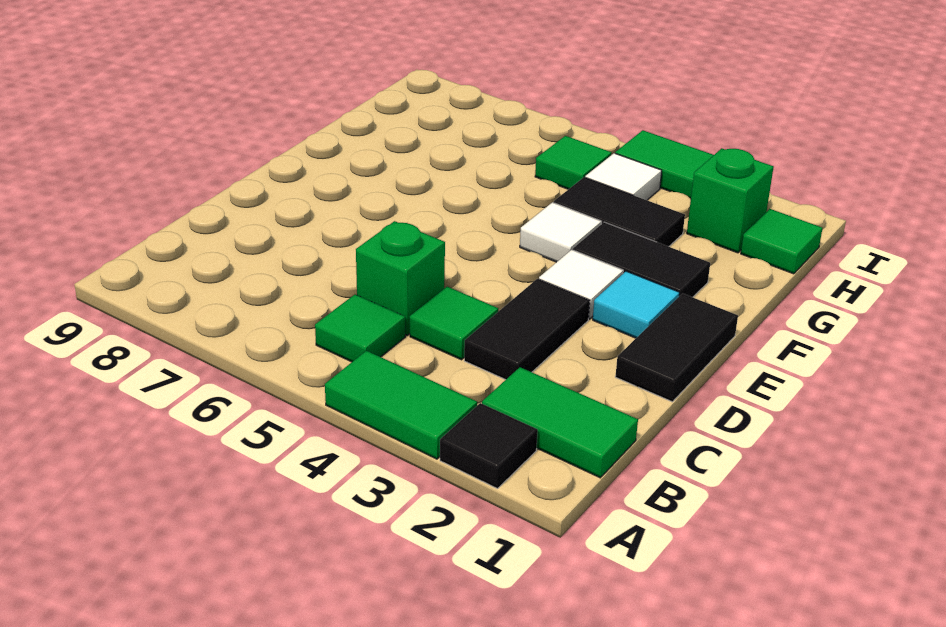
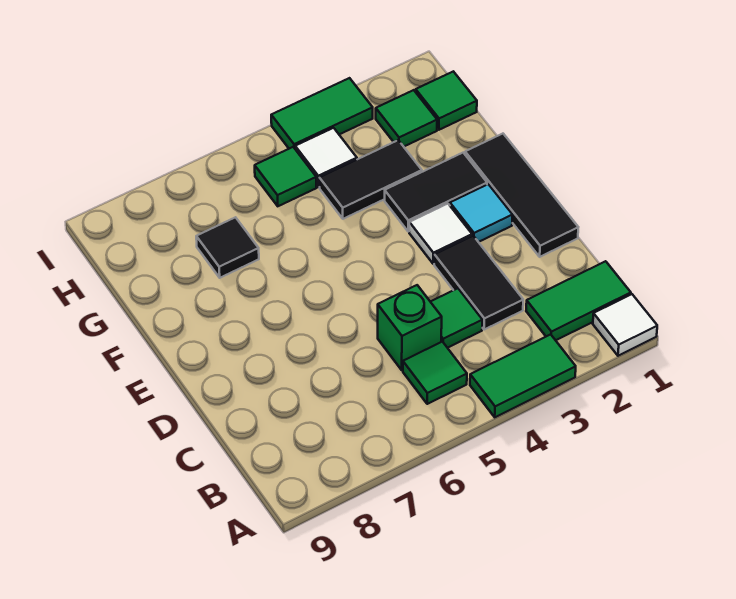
black 1x1 tile [440,403,538,489] -> black 1x1 tile moved to [196,217,259,278]
black 1x2 tile [615,293,738,402] -> black 1x3 tile [465,134,578,257]
white 1x1 tile [520,202,601,262] -> white 1x1 tile moved to [593,294,657,356]
green 1x1 brick [687,148,774,253] -> green 1x1 tile [376,90,437,147]

